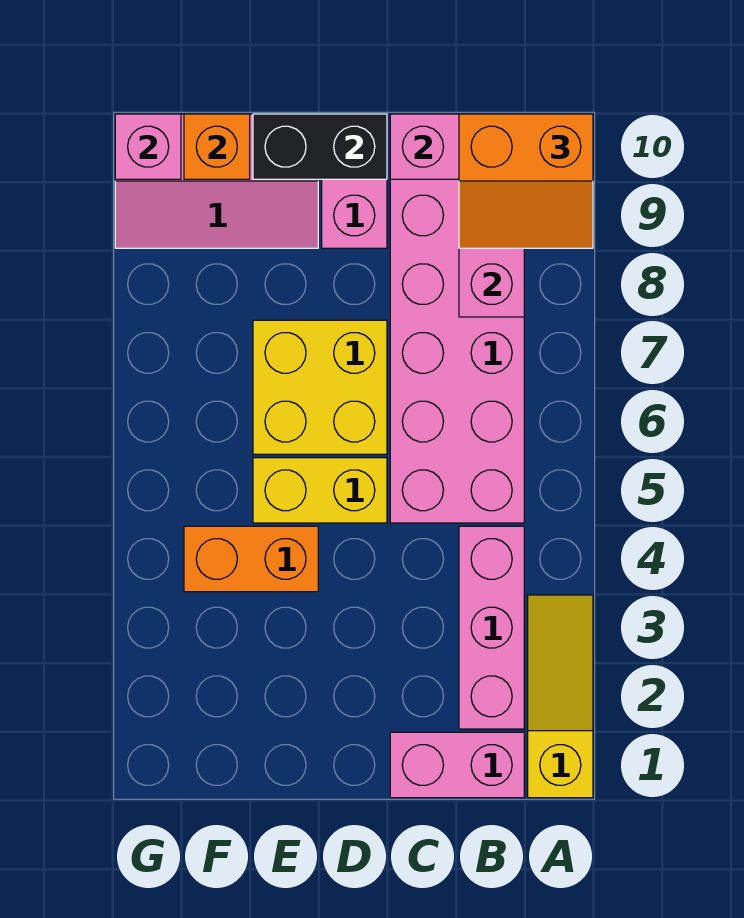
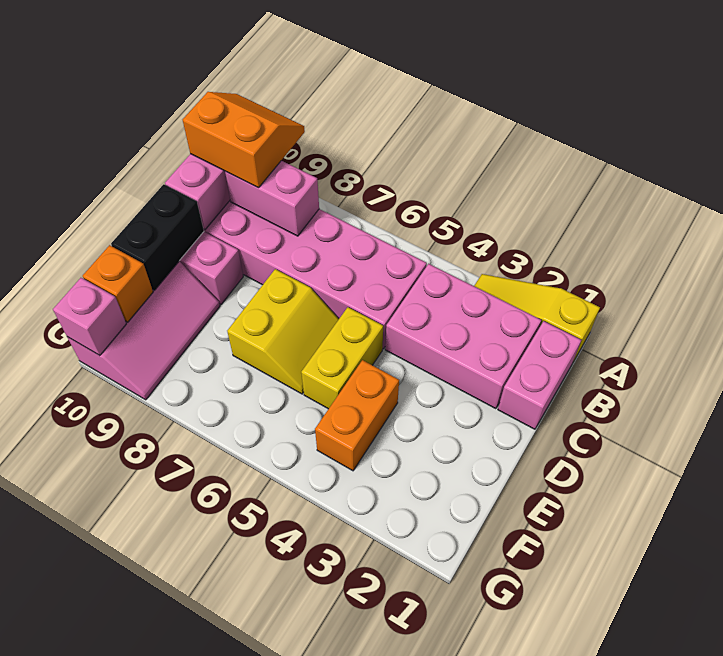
orange 2x2 slope [459,114,593,248] -> orange 2x2 slope turned to [183,92,305,188]
pink 1x3 brick [459,526,524,729] -> pink 2x3 brick [385,264,541,409]
yellow 2x2 brick [253,320,387,454] -> yellow 2x2 slope [227,269,339,394]

